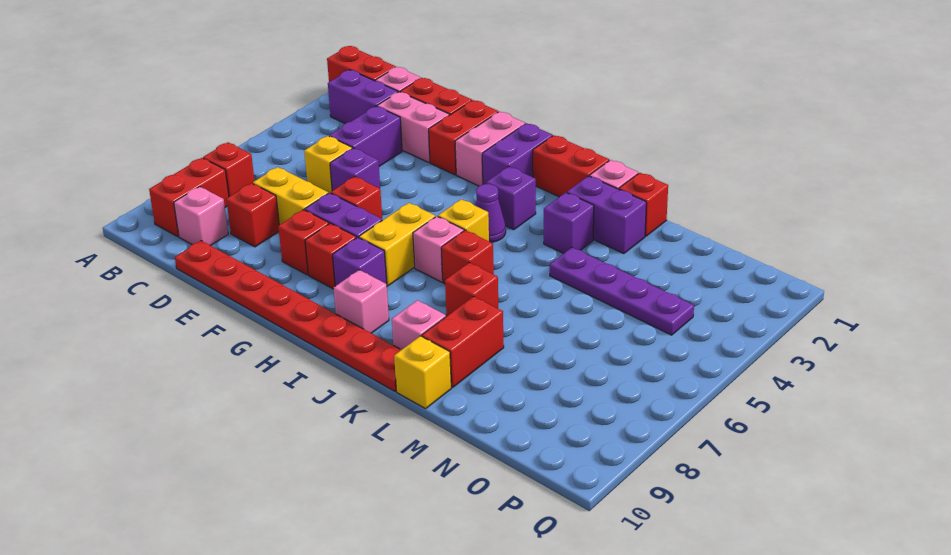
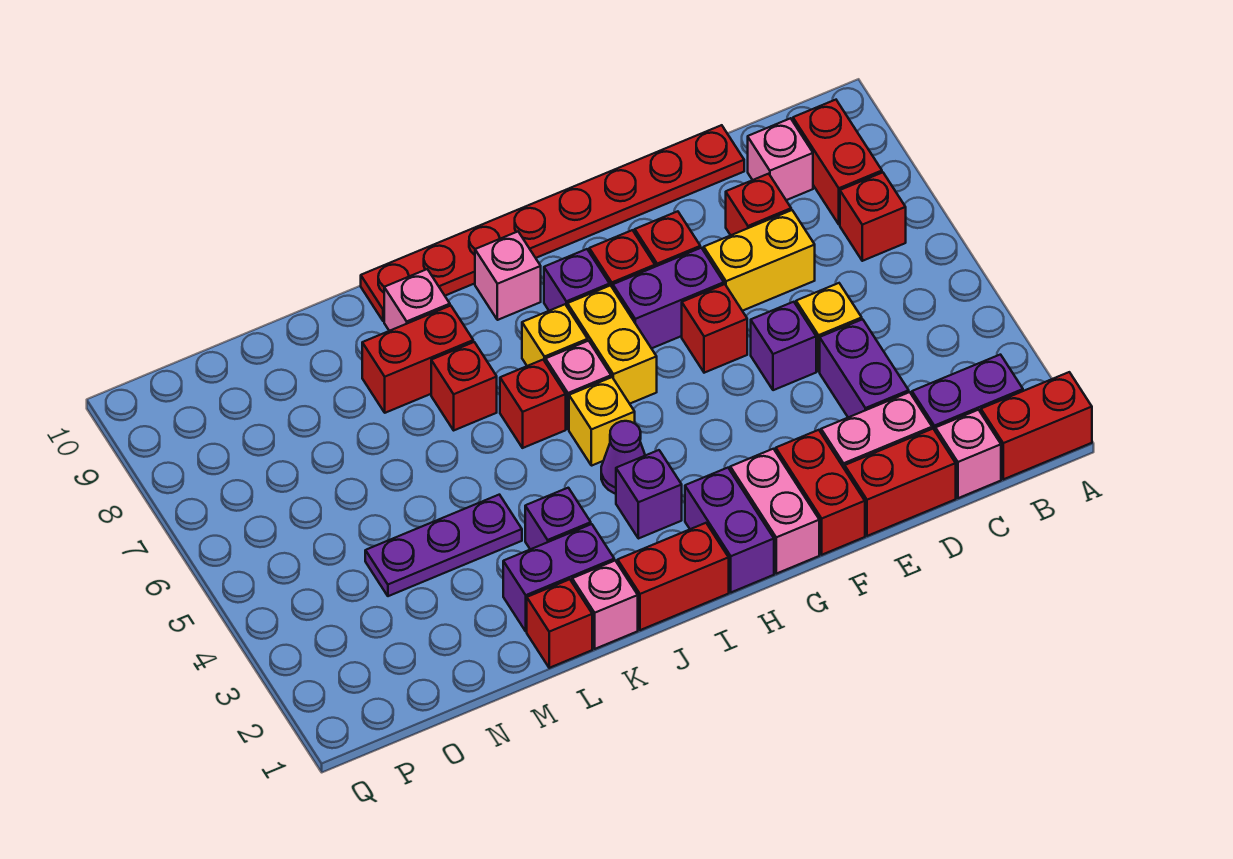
purple 1x4 plate [550,248,694,335] -> purple 1x3 plate [365,495,522,596]
red 1x2 brick [422,296,504,387] -> red 1x2 brick turned to [362,306,473,413]
yellow 1x1 brick [394,336,451,409] -> yellow 1x1 brick moved to [522,304,588,366]

